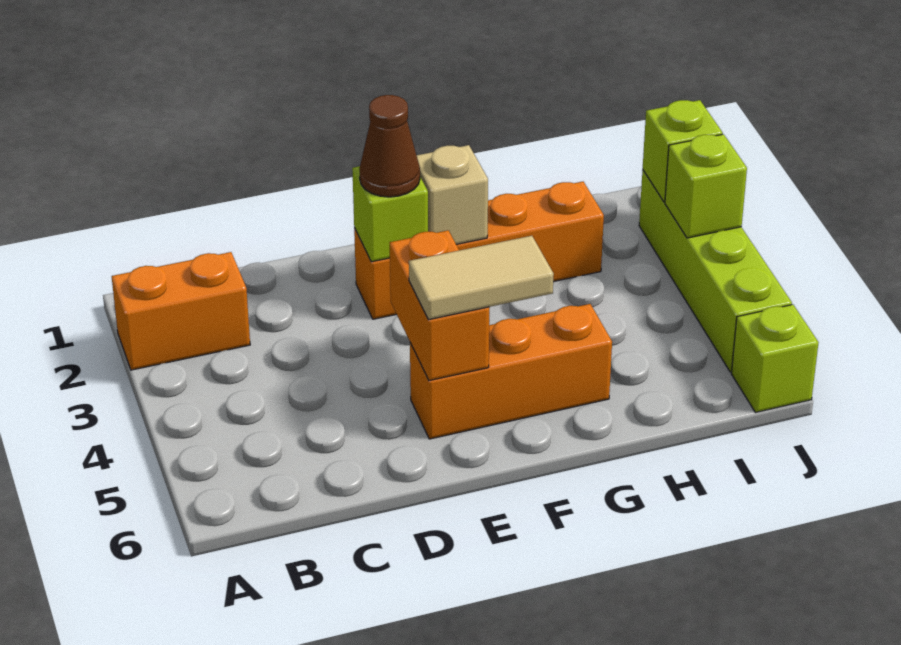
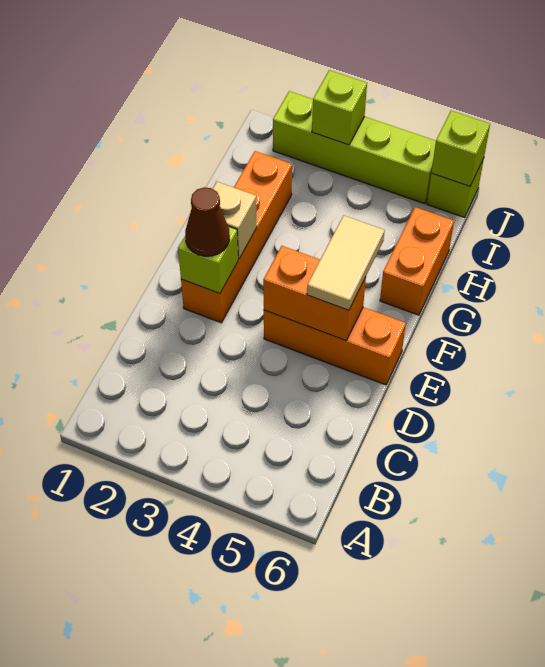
orange 1x2 brick [112,252,250,370] -> orange 1x2 brick moved to [380,207,454,315]
orange 1x3 brick [410,304,612,439] -> orange 1x3 brick turned to [264,307,406,385]
lime 1x1 brick [643,100,723,202] -> lime 1x1 brick moved to [431,111,490,186]

